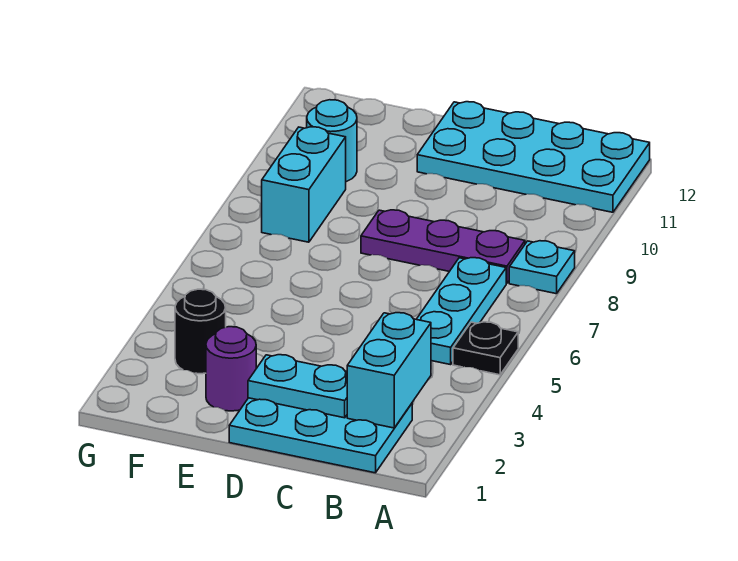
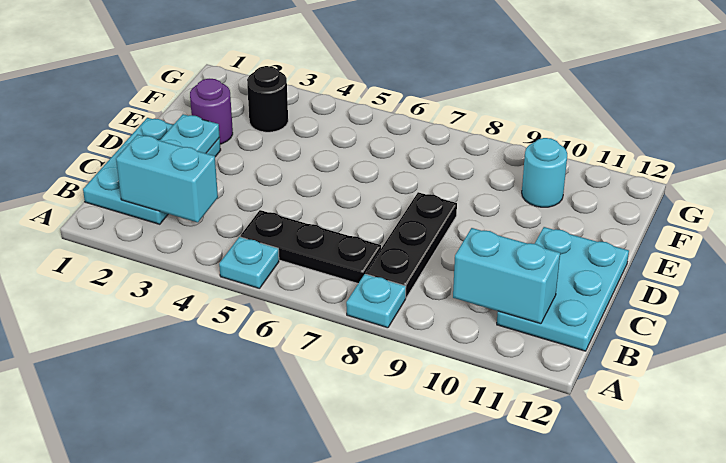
black 1x1 plate [453,322,518,375] -> cyan 1x1 plate [219,237,279,289]
cyan 2x4 plate [417,102,650,212] -> cyan 2x3 plate [497,227,629,351]
cyan 1x3 plate [416,258,506,365] -> black 1x3 plate [240,210,381,283]
purple 1x3 plate [361,210,525,283] -> black 1x3 plate [366,192,457,298]
cyan 1x2 brick [262,127,346,242] -> cyan 1x2 brick moved to [453,228,560,324]

